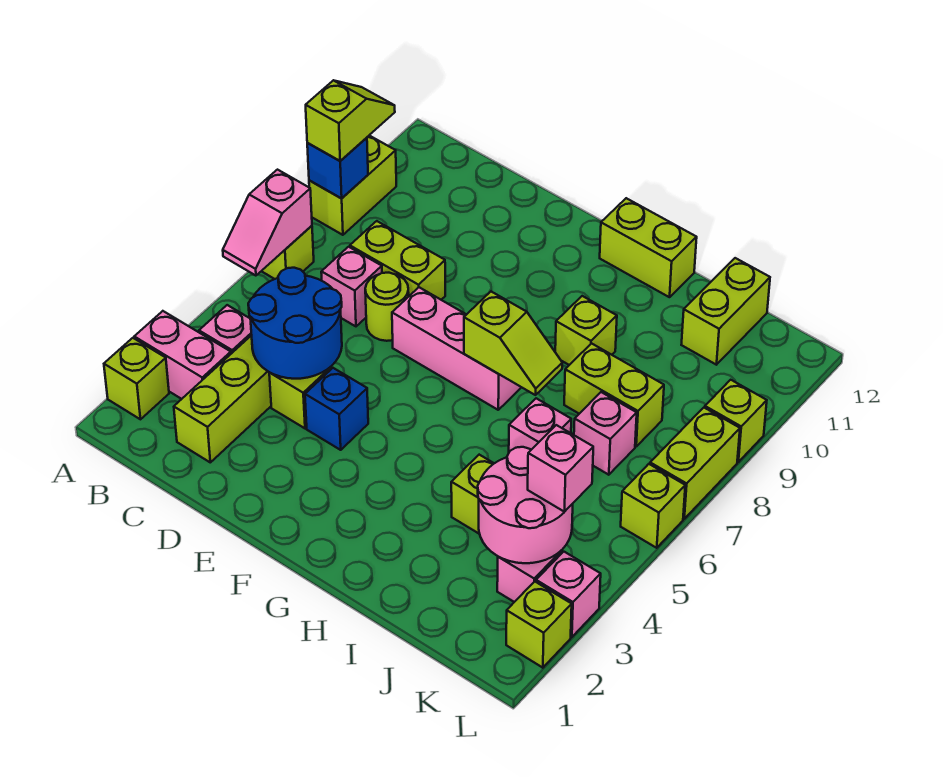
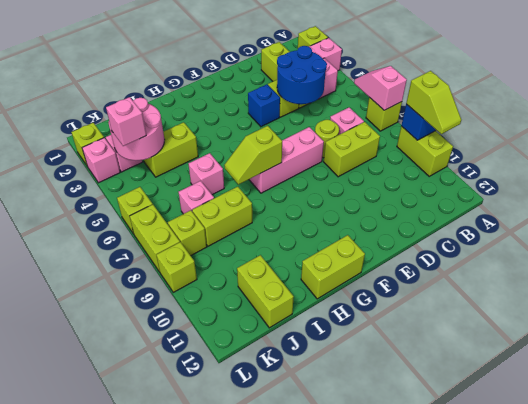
lime 1x1 brick [555,296,617,365] -> lime 1x1 brick moved to [168,210,207,256]

